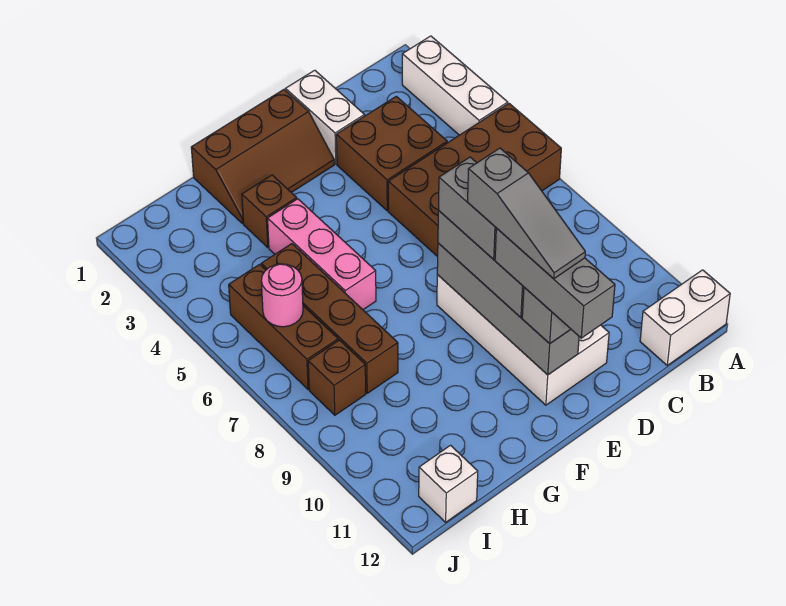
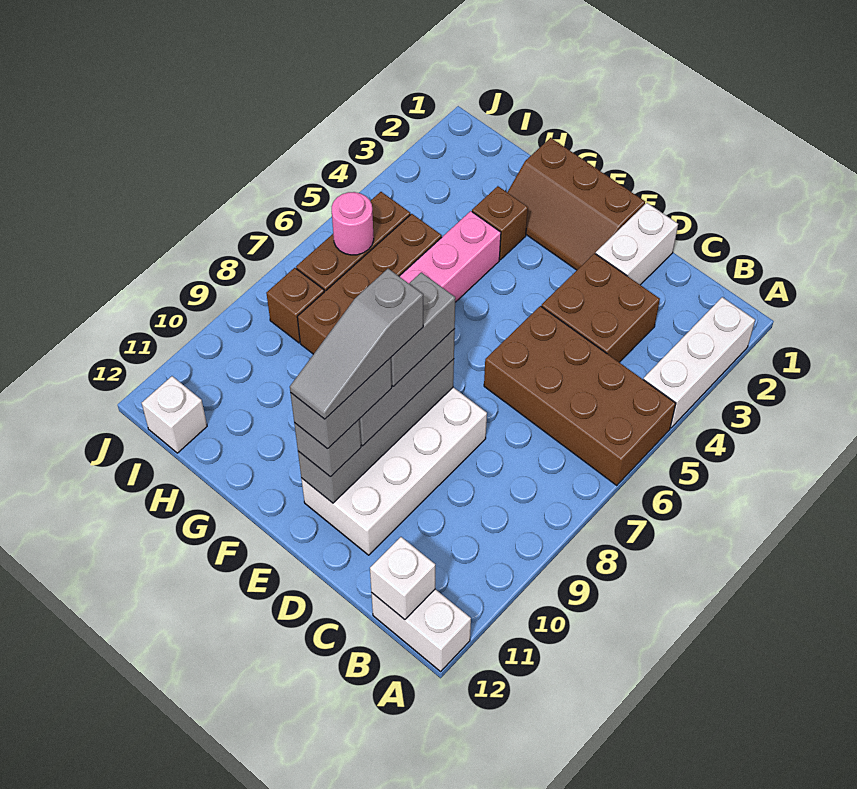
none -> white 1x1 brick [370,537,435,620]
grey 1x3 brick [495,228,615,338] -> grey 1x2 brick [291,358,392,449]

